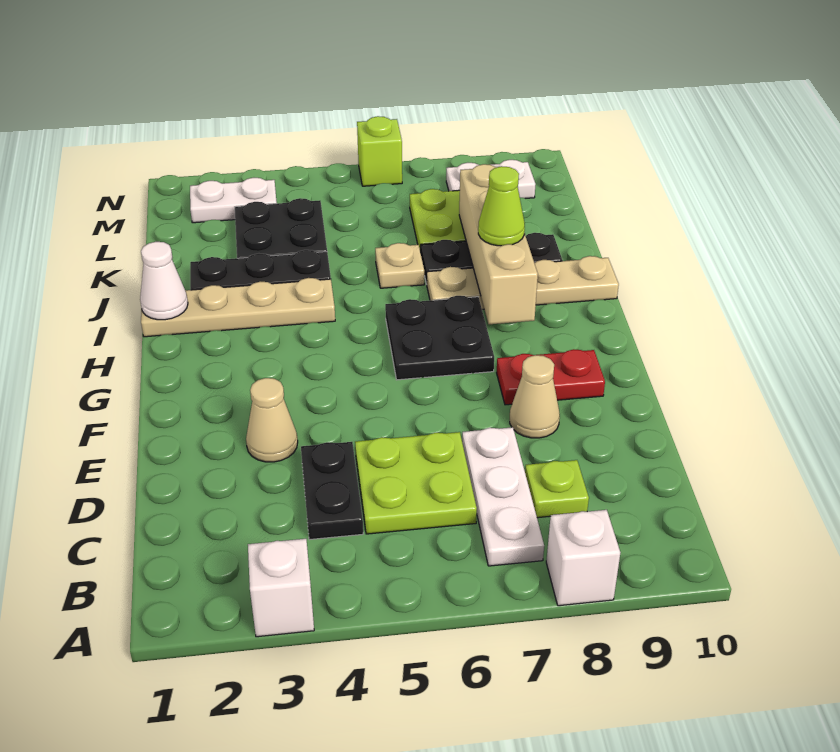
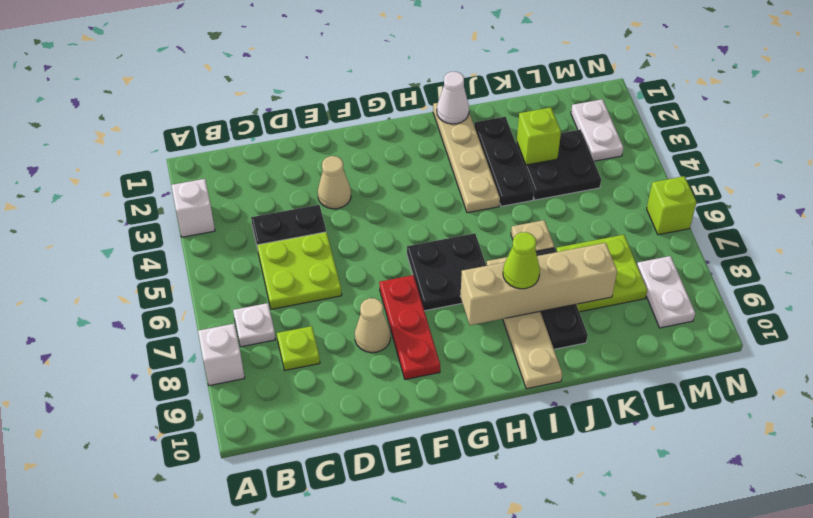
white 1x3 plate [462,427,544,566] -> white 1x1 plate [233,303,276,347]
red 1x2 plate [497,349,605,405] -> red 1x3 plate [379,275,440,380]
none -> lime 1x1 brick [517,107,561,165]

